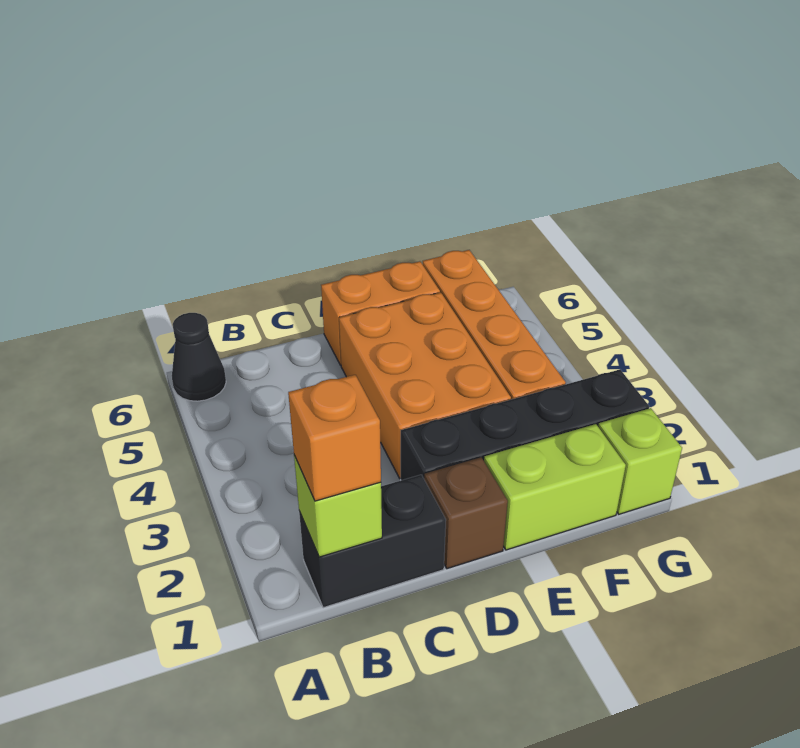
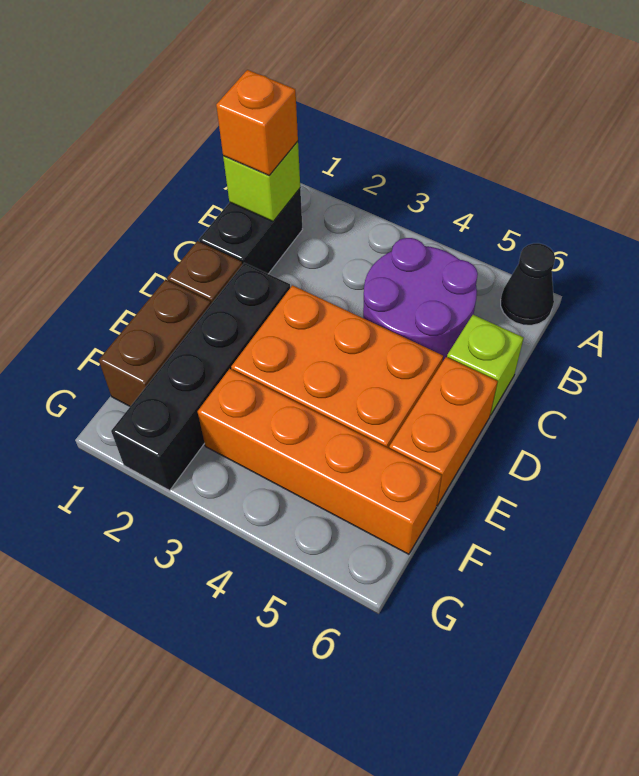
none -> purple 2x2 round brick [363,238,478,361]
lime 1x2 brick [484,424,626,550] -> brown 1x2 brick [99,280,211,406]
lime 1x1 brick [598,408,682,514] -> lime 1x1 brick moved to [447,315,524,415]

